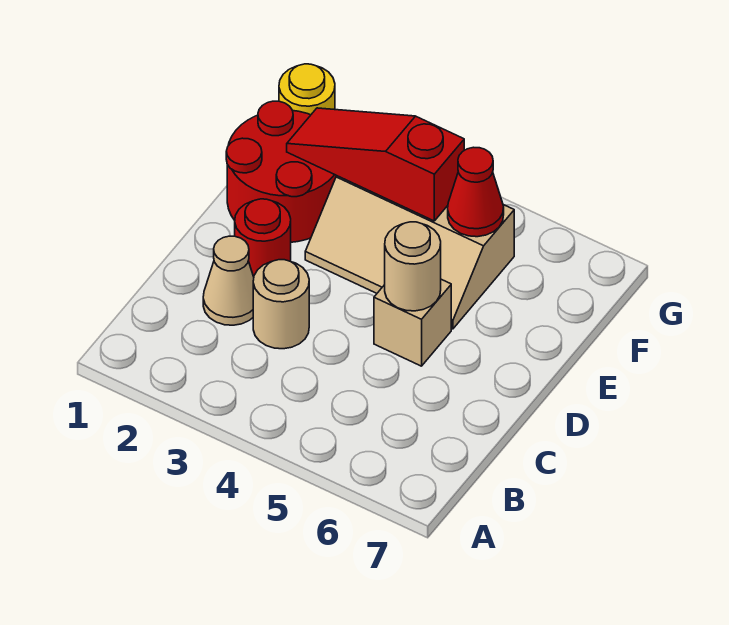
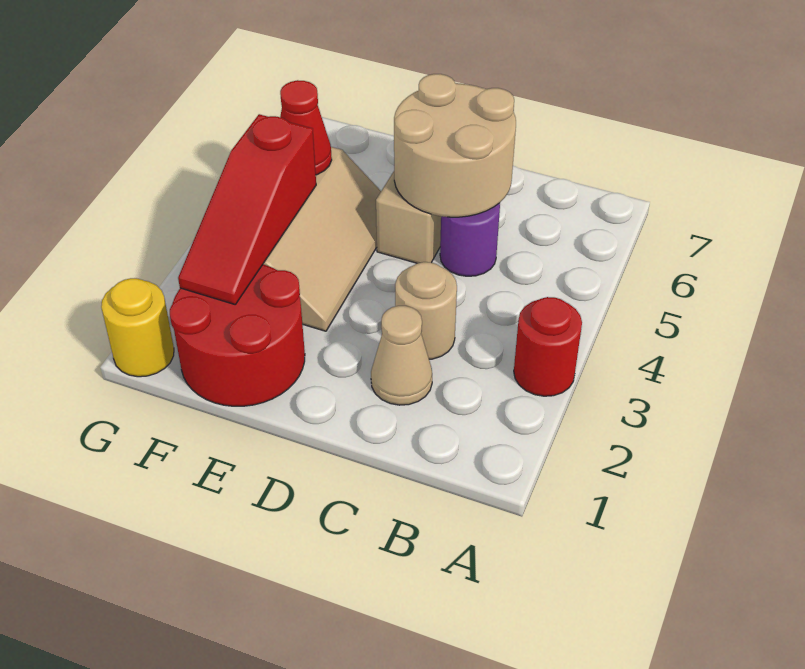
none -> purple 1x1 round brick [440,203,500,276]
red 1x1 round brick [235,199,291,277] -> red 1x1 round brick moved to [514,297,582,396]
tan 1x1 round brick [385,222,441,311] -> tan 2x2 round brick [394,74,516,217]

